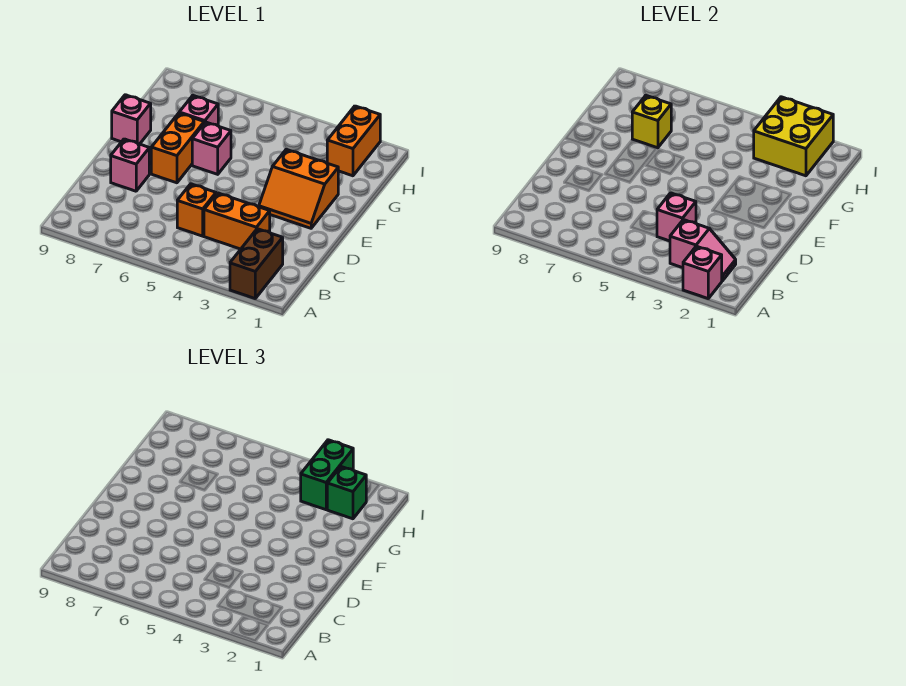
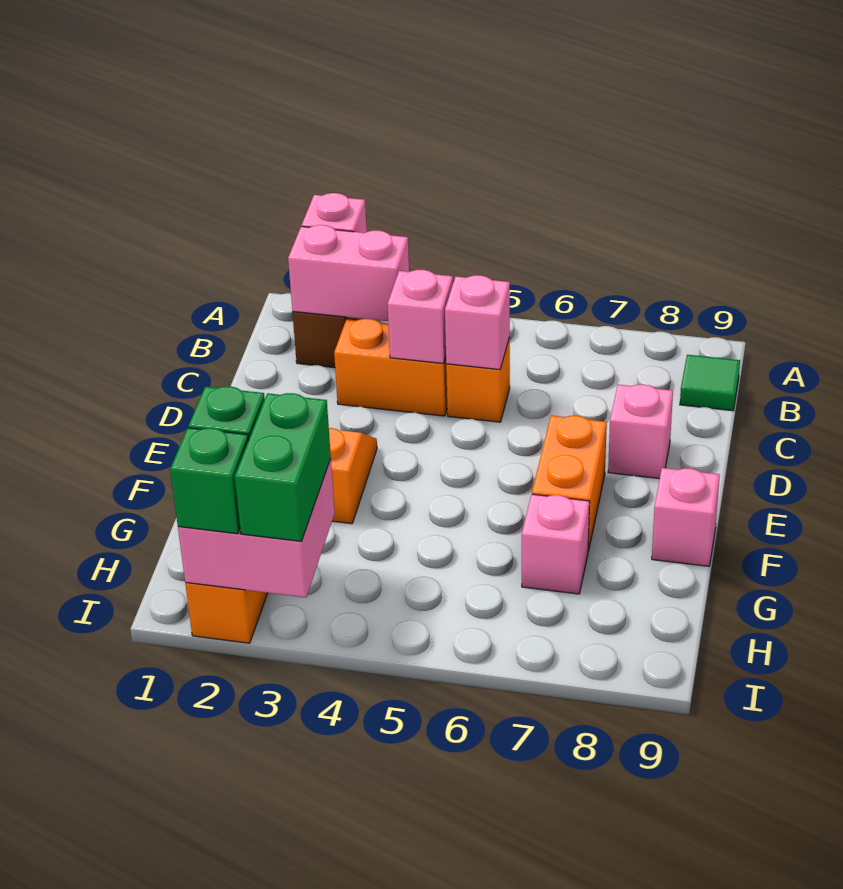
pink 1x2 slope [670,220,736,281] -> pink 1x2 brick [288,225,409,321]
none -> green 1x1 tile [680,355,740,411]
pink 1x1 brick [192,122,231,174] -> pink 1x1 brick moved to [445,275,510,370]
yellow 1x1 brick [632,96,671,148] -> none
yellow 2x2 brick [754,97,833,176] -> pink 2x2 brick [178,459,335,598]
none -> green 1x1 brick [170,428,248,534]

